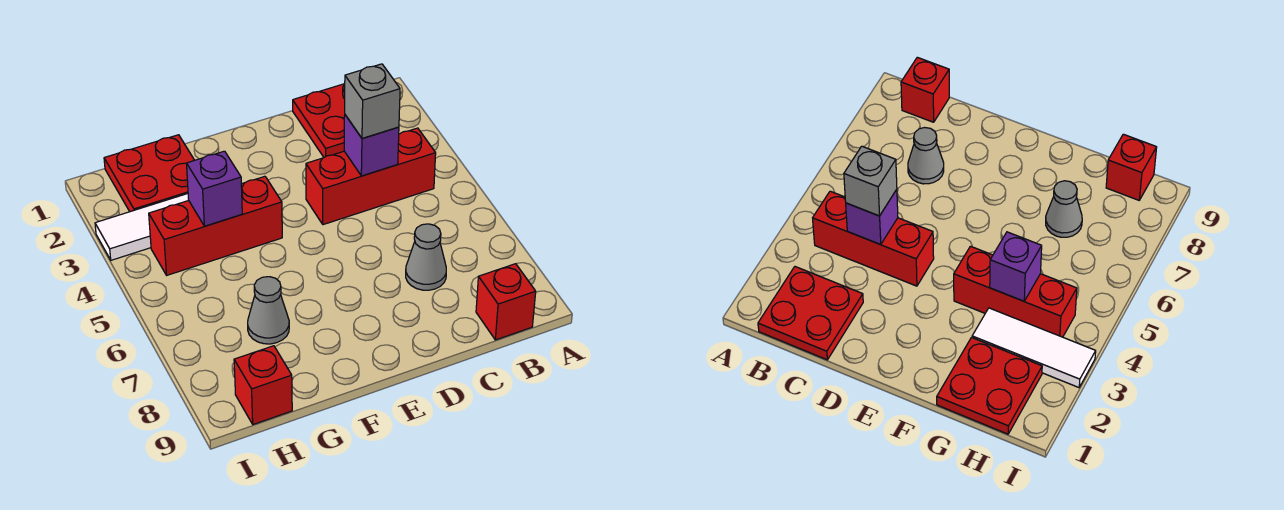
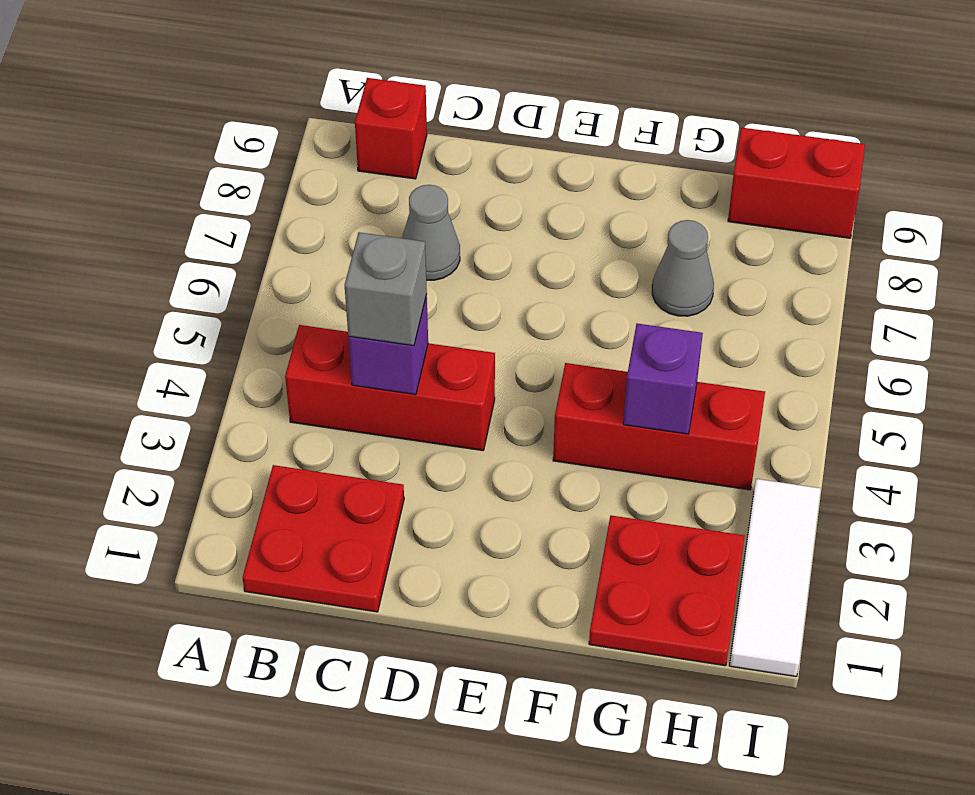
white 1x3 tile [95,194,189,260] -> white 1x3 tile turned to [729,479,821,677]
red 1x1 brick [234,346,292,424] -> red 1x2 brick [728,128,865,238]

